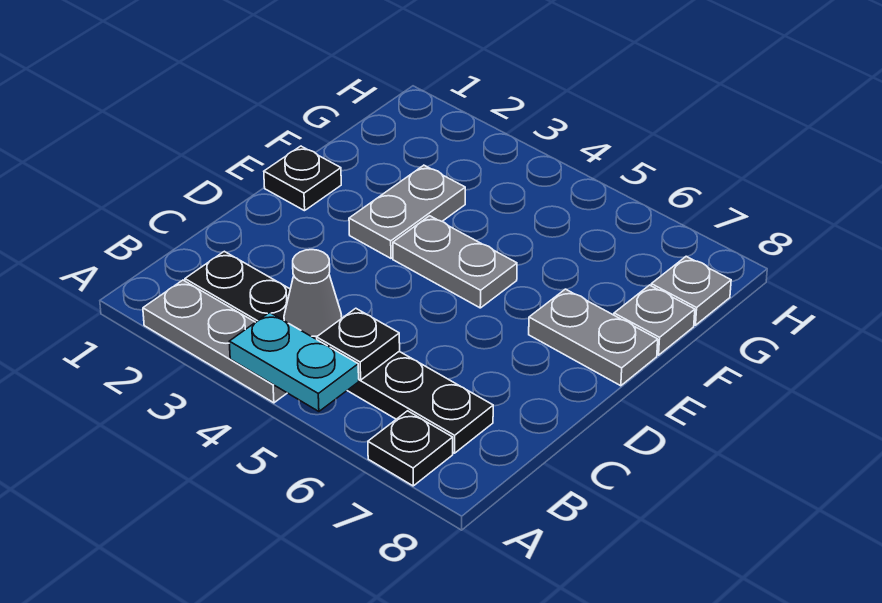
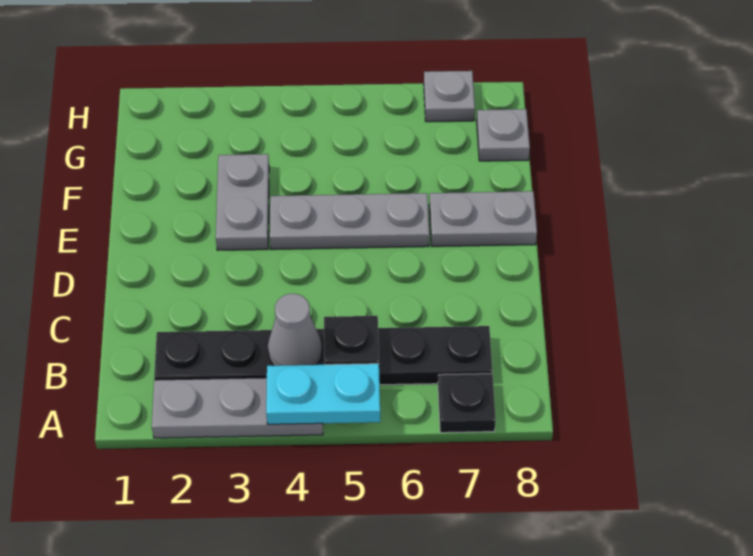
black 1x1 plate [264,146,341,211] -> none
grey 1x2 plate [393,216,517,308] -> grey 1x3 plate [270,193,429,249]
grey 1x1 plate [614,285,695,355] -> grey 1x1 plate moved to [424,71,475,122]

